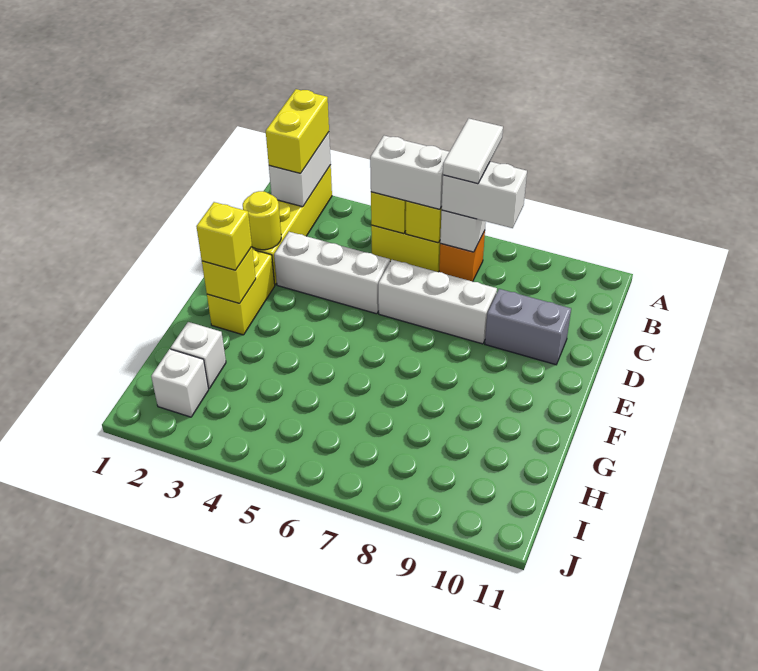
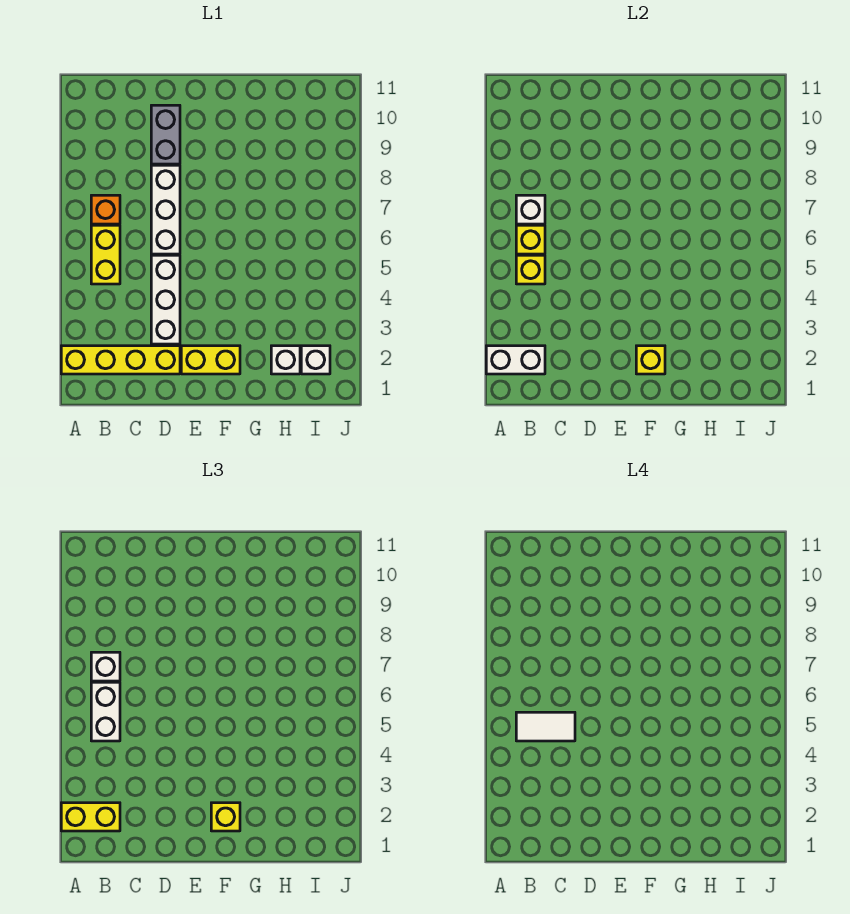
white 1x2 tile [443,119,503,184] -> white 1x2 tile moved to [516,712,575,741]
white 1x2 brick [442,162,527,228] -> white 1x1 brick [91,652,120,681]
yellow 1x1 round brick [243,191,281,250] -> none

